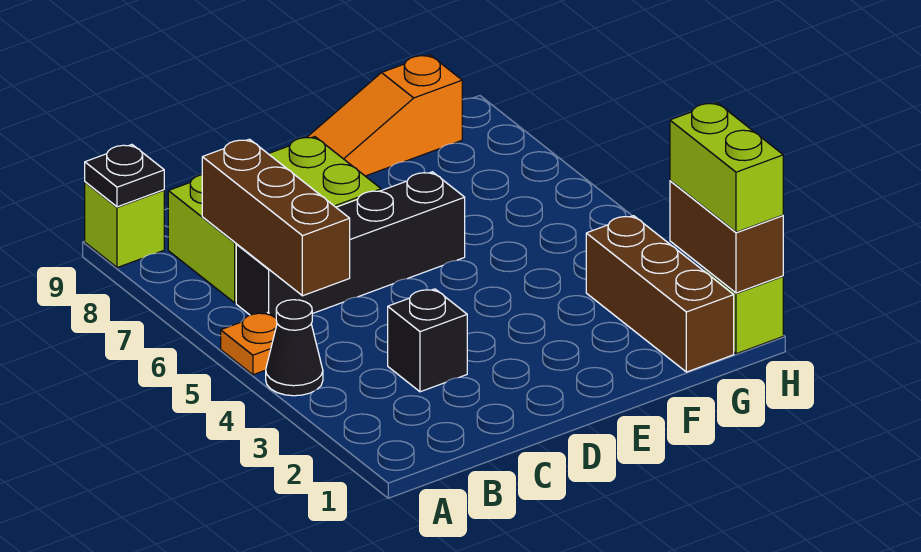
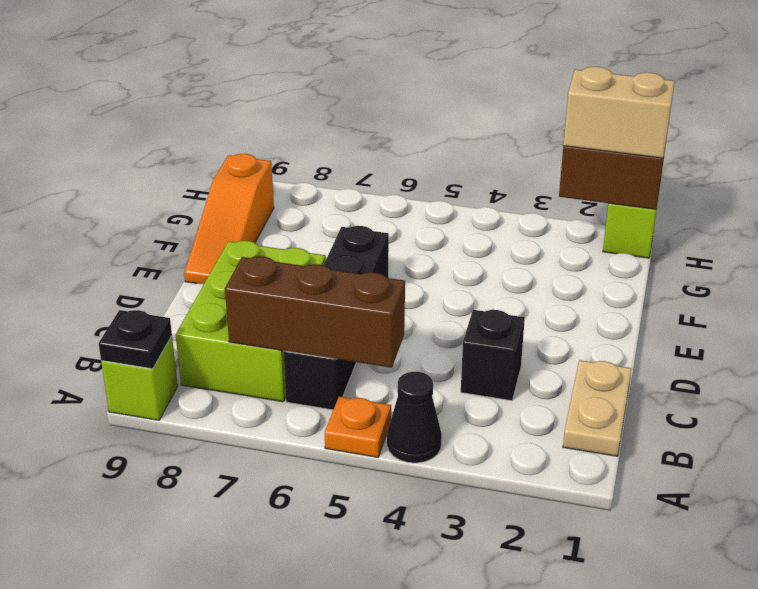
none -> tan 1x2 plate [563,360,631,456]
brown 1x3 brick [586,216,734,372] -> none
lime 1x2 brick [670,103,783,232] -> tan 1x2 brick [563,67,675,158]

